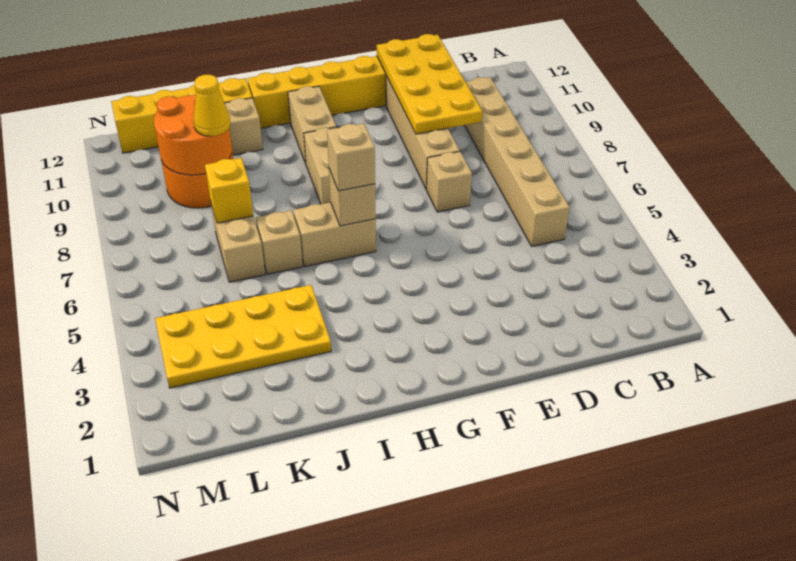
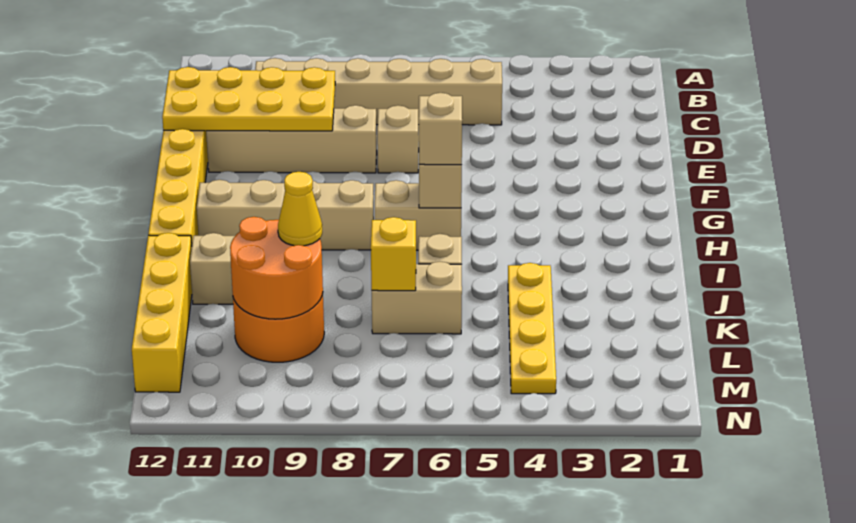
tan 1x2 brick [293,202,376,266] -> tan 1x2 brick turned to [375,180,461,250]
yellow 2x4 plate [155,285,331,388] -> yellow 1x4 plate [508,263,556,394]

